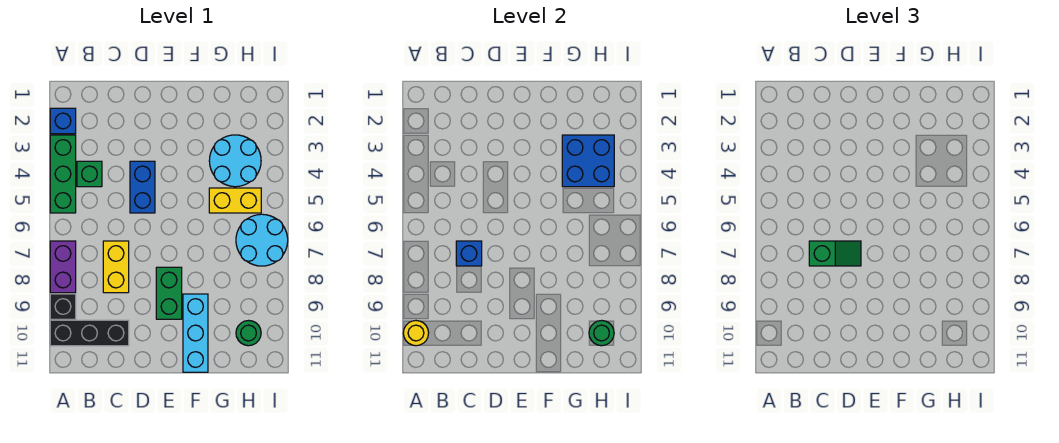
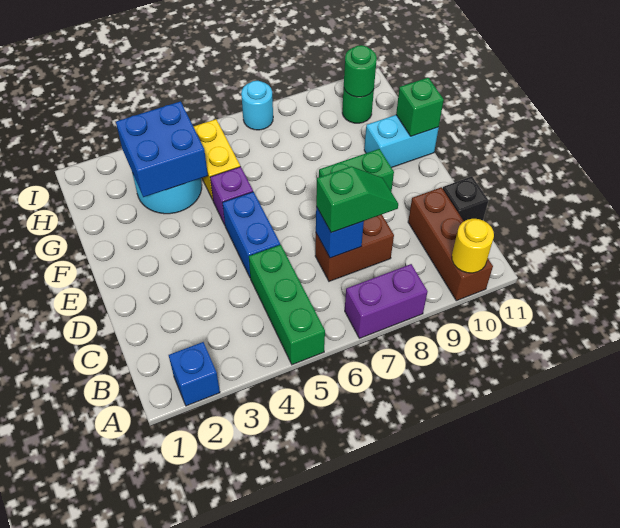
green 1x3 brick [50,135,76,213] -> green 1x3 brick turned to [249,245,325,365]
black 1x1 brick [50,294,76,319] -> black 1x1 brick moved to [443,177,488,221]
black 1x3 brick [50,320,129,346] -> brown 1x3 brick [408,187,493,301]
green 1x1 brick [77,161,102,187] -> green 1x1 brick moved to [396,78,444,136]
yellow 1x2 brick [103,241,129,293] -> brown 1x2 brick [315,215,394,281]
green 1x2 slope [809,241,861,266] -> green 1x2 slope turned to [316,166,398,233]
blue 1x2 brick [130,161,155,213] -> blue 1x2 brick turned to [223,192,280,277]
none -> purple 1x1 brick [210,167,253,225]
cyan 1x3 brick [183,294,208,372] -> cyan 1x2 brick [364,115,439,168]
cyan 2x2 round brick [236,214,288,266] -> cyan 1x1 round brick [241,81,273,130]

